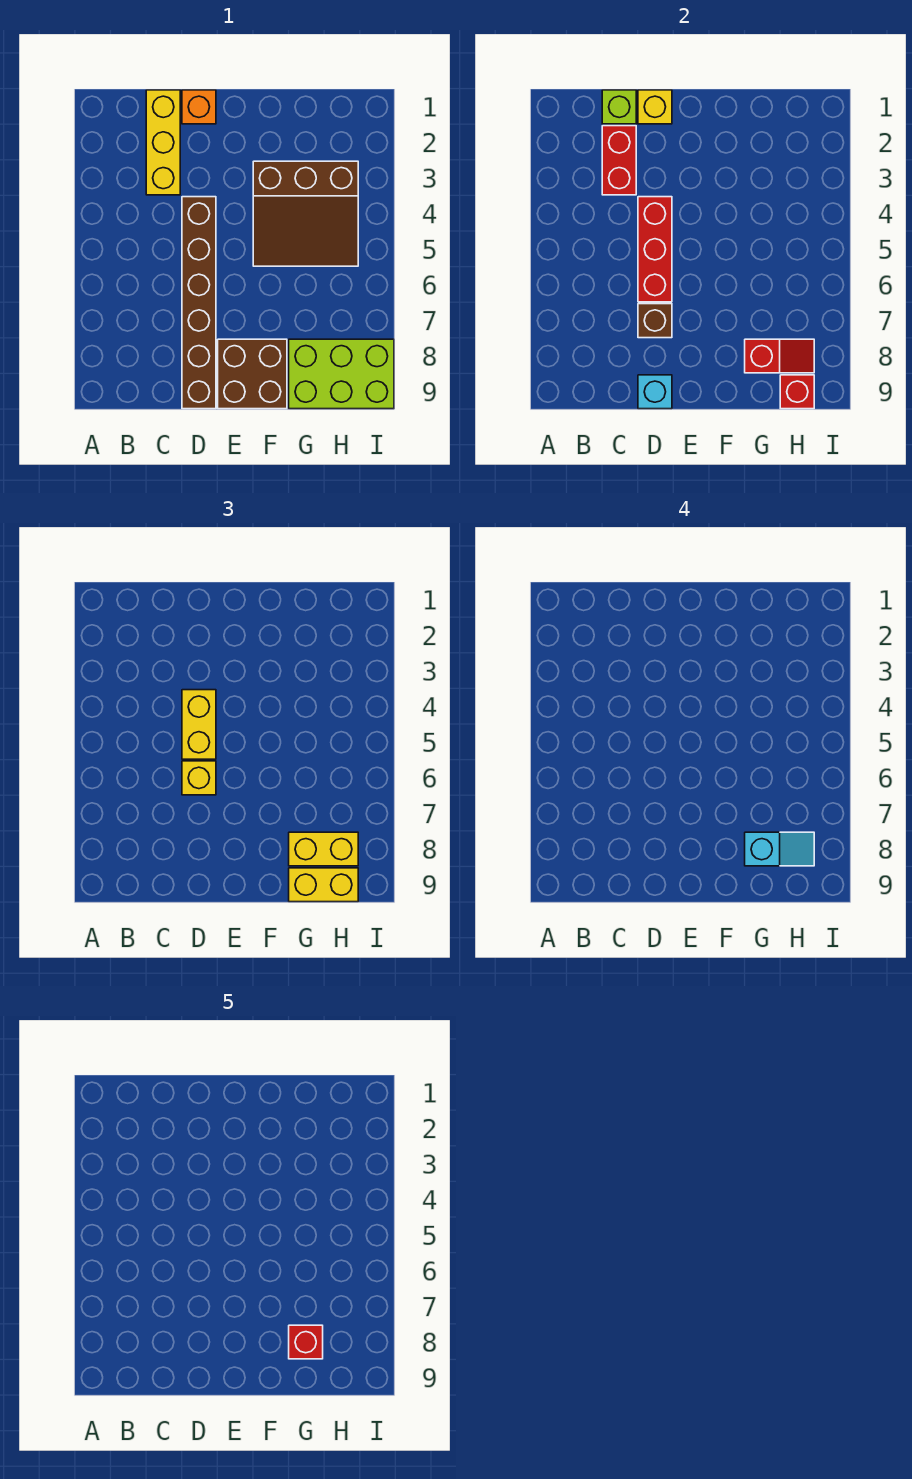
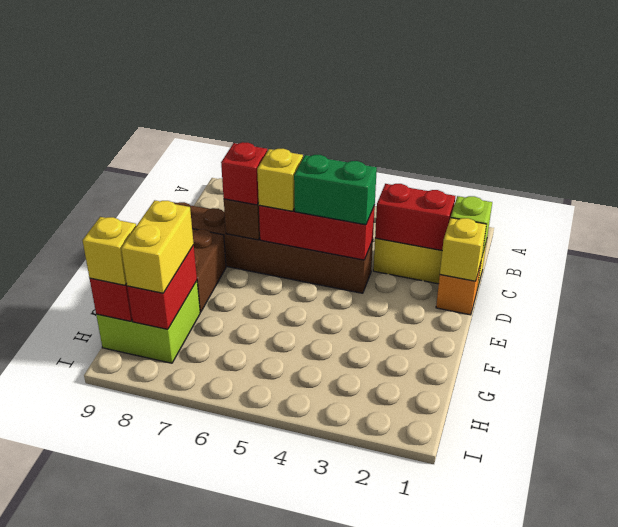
yellow 1x2 brick [182,690,216,759] -> green 1x2 brick [294,155,377,225]
cyan 1x1 brick [638,375,672,409] -> none
brown 3x3 slope [253,161,358,266] -> none
lime 2x3 brick [289,339,394,409] -> lime 2x2 brick [96,281,200,363]
red 1x2 slope [745,339,814,373] -> red 1x2 brick [127,245,197,329]
cyan 1x2 slope [745,832,814,866] -> none
red 1x1 brick [289,1325,323,1359] -> red 1x1 brick moved to [221,142,267,205]
yellow 1x2 brick [289,868,358,902] -> yellow 1x1 brick [82,217,136,285]

